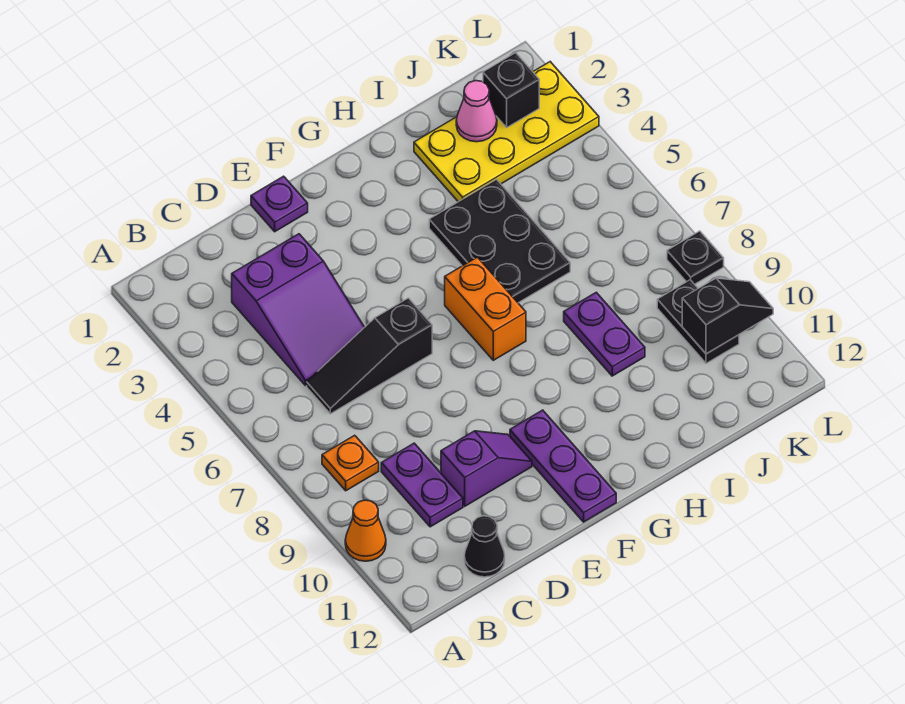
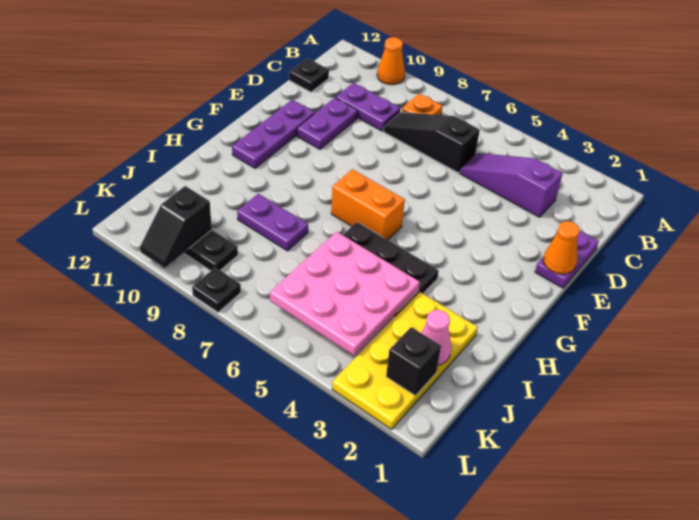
purple 2x3 slope [232,234,364,386] -> purple 1x3 slope [460,153,563,217]
black 1x3 slope [307,298,432,414] -> black 1x3 slope turned to [384,112,480,173]
black 1x1 cone [464,516,505,577] -> black 1x1 plate [289,58,329,92]
purple 1x2 slope [441,431,532,506] -> purple 1x2 plate [297,98,358,149]
purple 1x1 plate [251,176,308,232] -> purple 1x2 plate [535,231,599,288]
none -> orange 1x1 cone [543,221,580,274]
purple 1x3 plate [510,410,616,522] -> purple 1x3 plate turned to [232,100,315,168]
none -> pink 3x3 plate [270,232,420,356]

